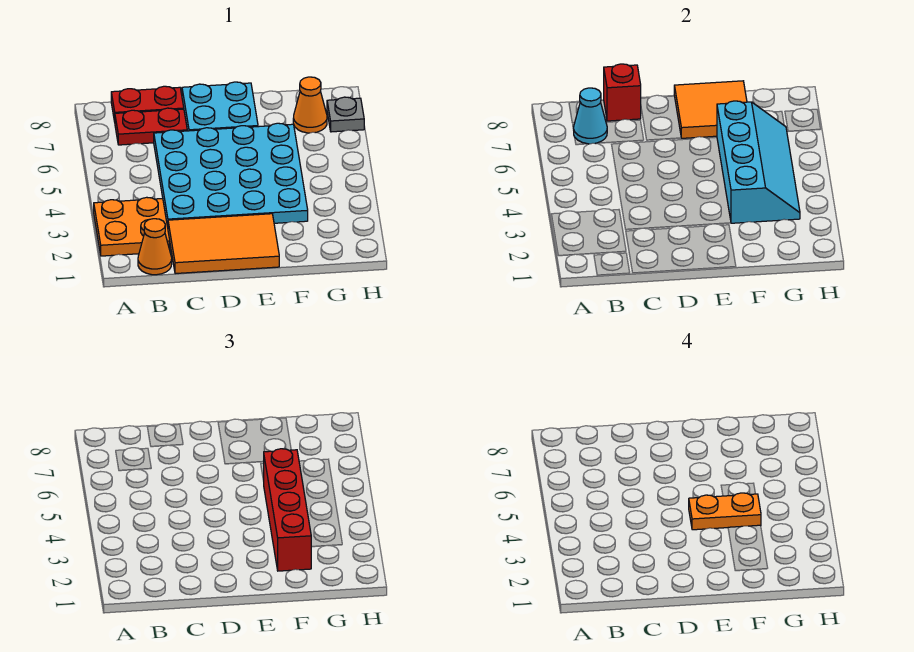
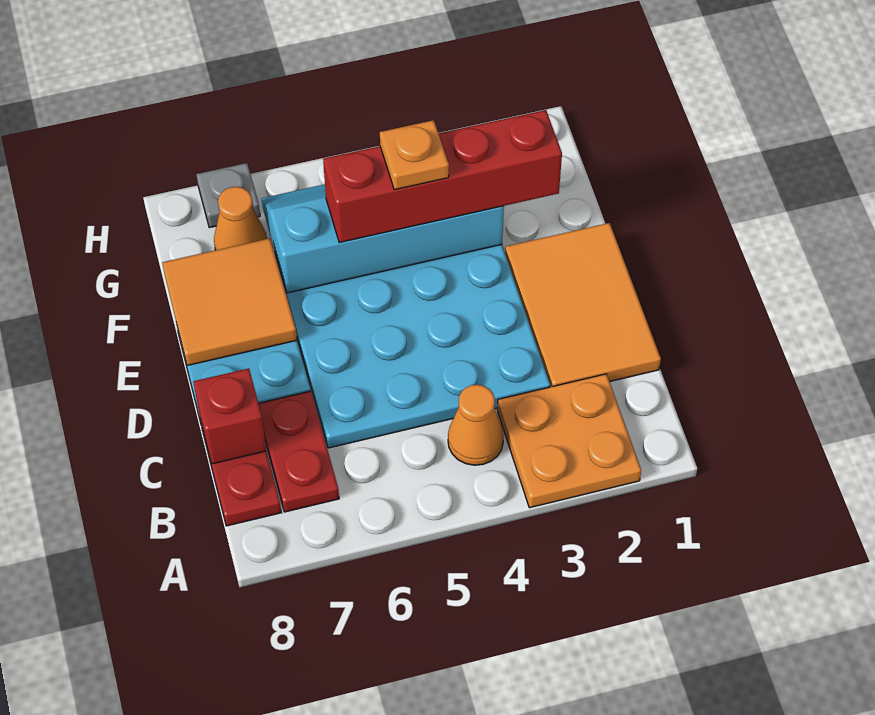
orange 1x1 cone [138,219,172,275] -> orange 1x1 cone moved to [448,385,504,465]
cyan 1x1 cone [574,88,607,144] -> none
orange 1x2 plate [689,493,761,530] -> orange 1x1 plate [380,120,449,190]

